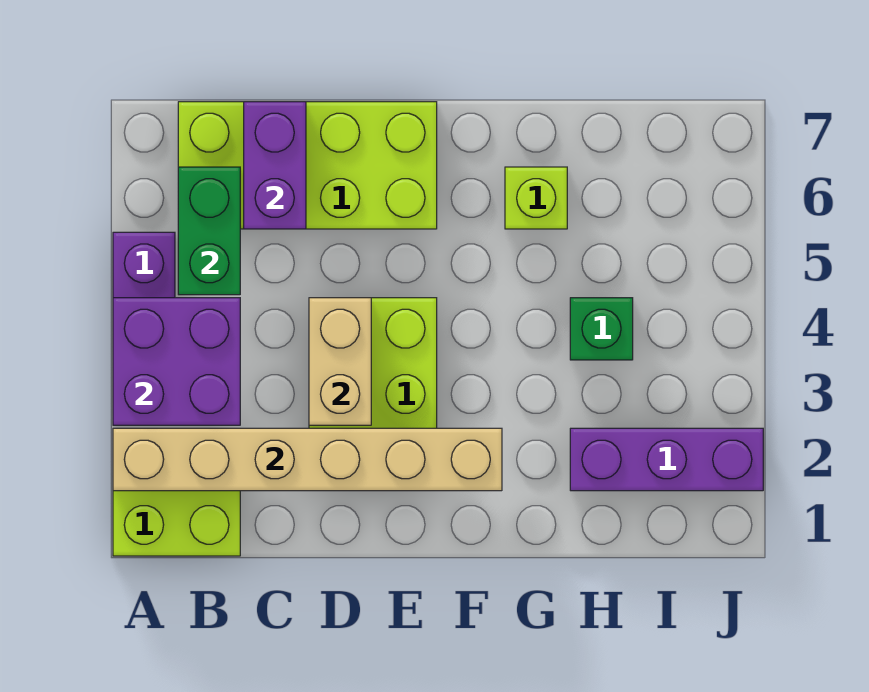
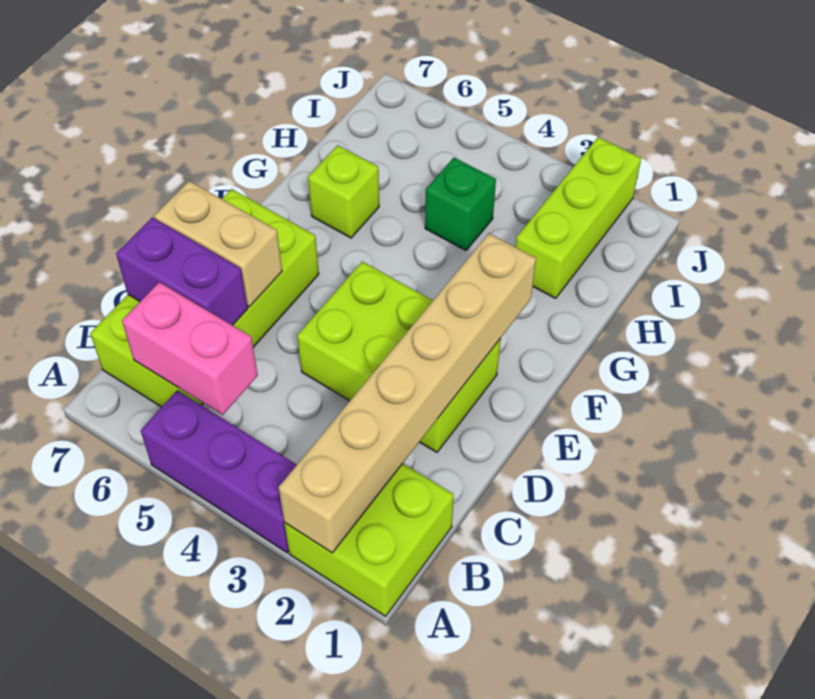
purple 2x2 brick [113,298,240,425] -> none
green 1x2 brick [178,167,240,295] -> pink 1x2 brick [122,282,258,415]
tan 1x2 brick [309,298,371,425] -> tan 1x2 brick moved to [154,181,282,307]
purple 1x3 brick [570,428,763,491] -> lime 1x3 brick [516,137,641,298]

